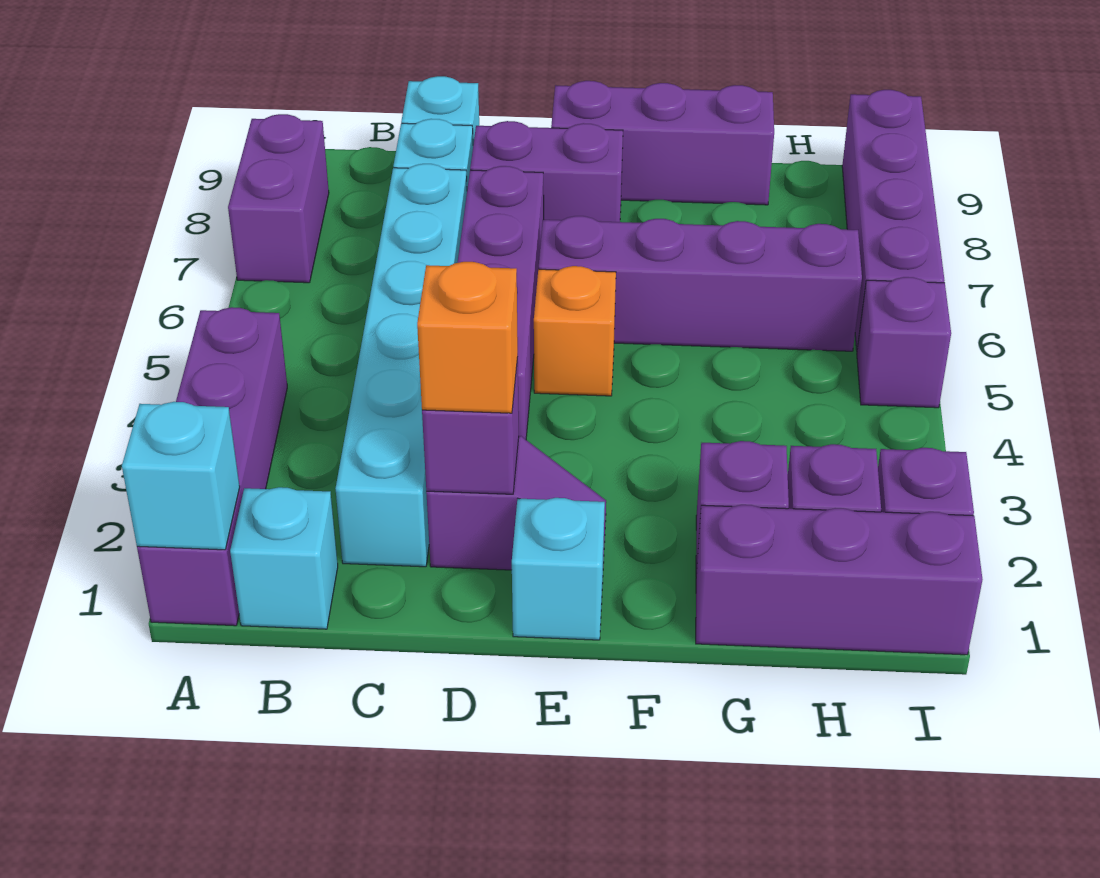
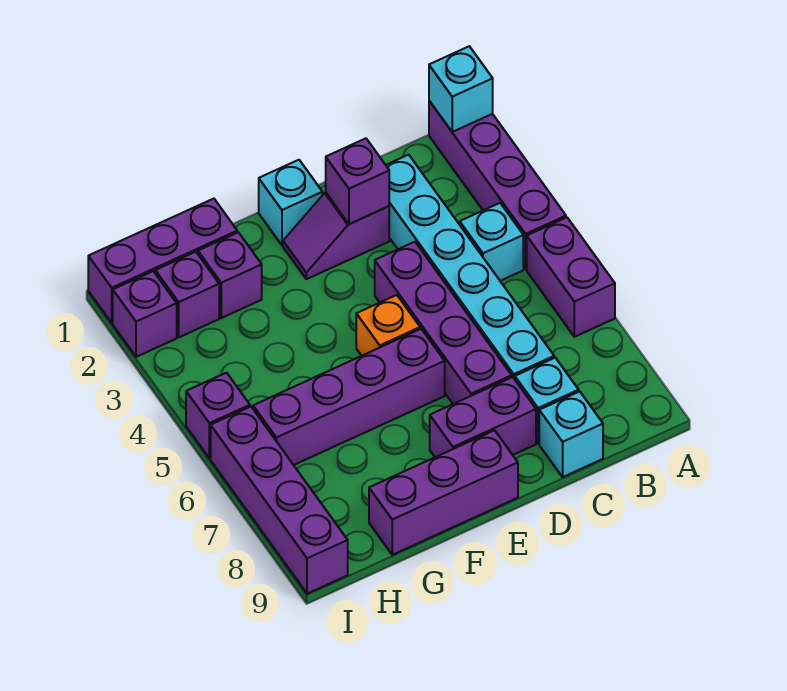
purple 1x2 brick [228,114,329,283] -> purple 1x2 brick moved to [527,217,615,337]
cyan 1x1 brick [230,487,338,629] -> cyan 1x1 brick moved to [460,203,523,281]
orange 1x1 brick [417,262,518,413] -> none

